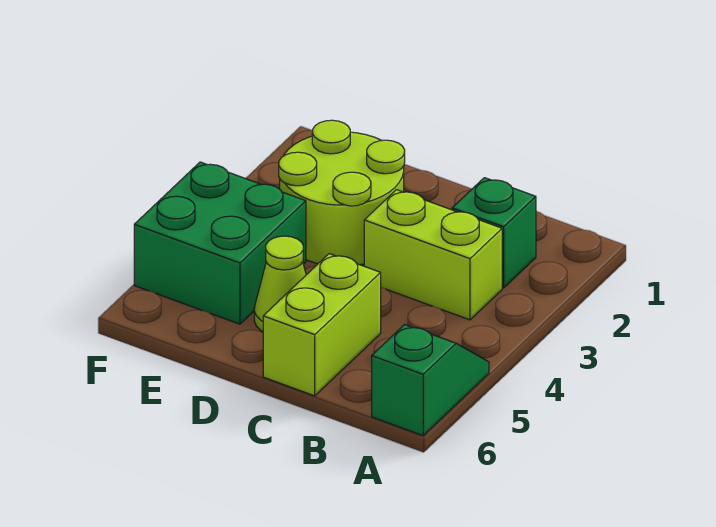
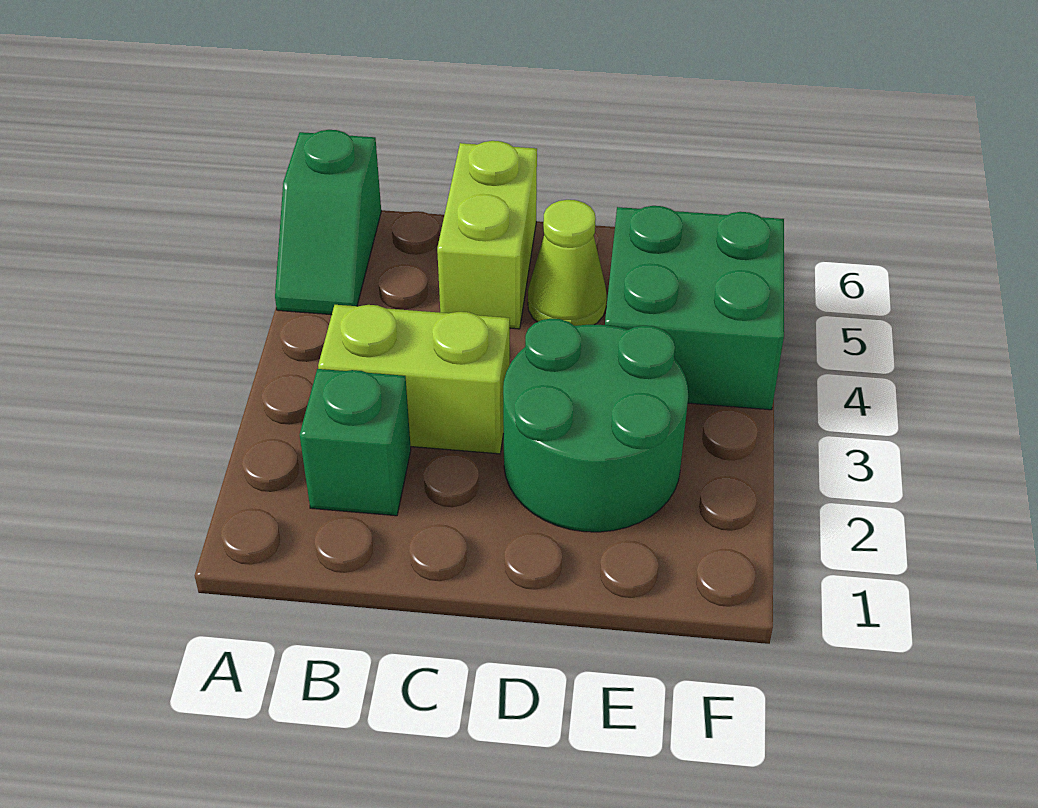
lime 2x2 round brick [279,120,405,265] -> green 2x2 round brick [503,319,688,532]

